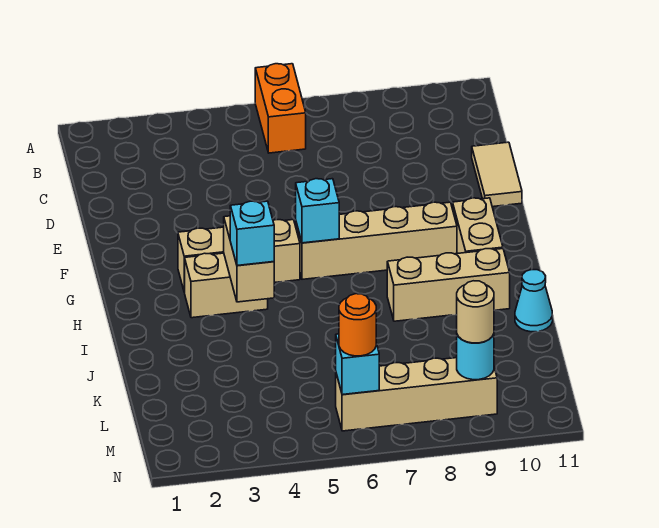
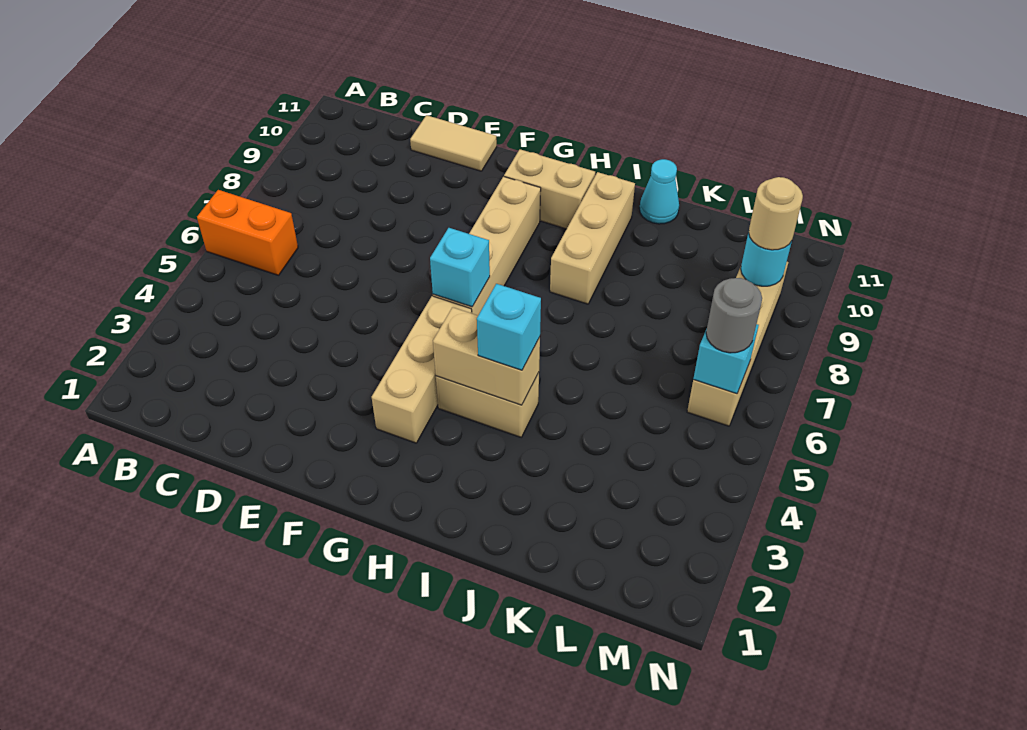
tan 1x2 brick [185,253,268,318] -> tan 1x2 brick turned to [436,372,539,437]
orange 1x1 round brick [339,294,376,356] -> grey 1x1 round brick [706,278,762,353]

